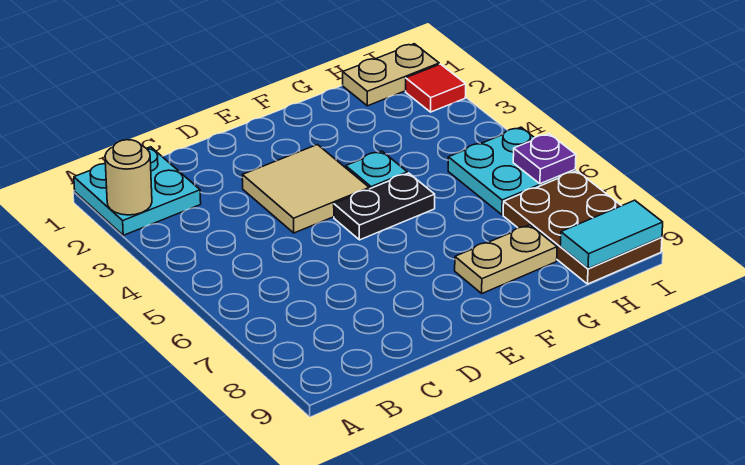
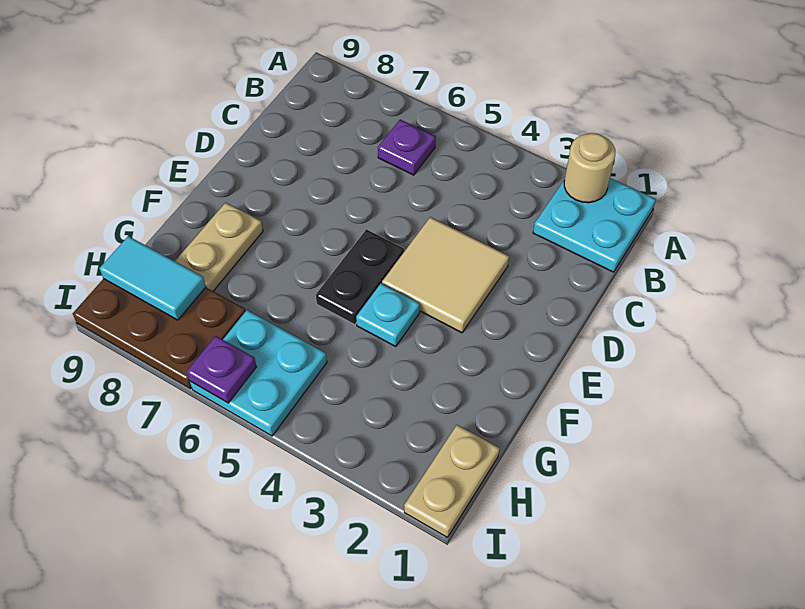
none -> purple 1x1 plate [378,120,436,175]
cyan 1x2 tile [560,200,663,269] -> cyan 1x2 tile turned to [100,236,206,320]
red 1x1 tile [406,64,466,112] -> none

